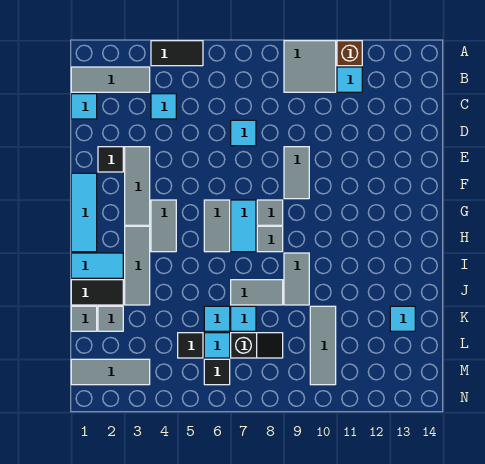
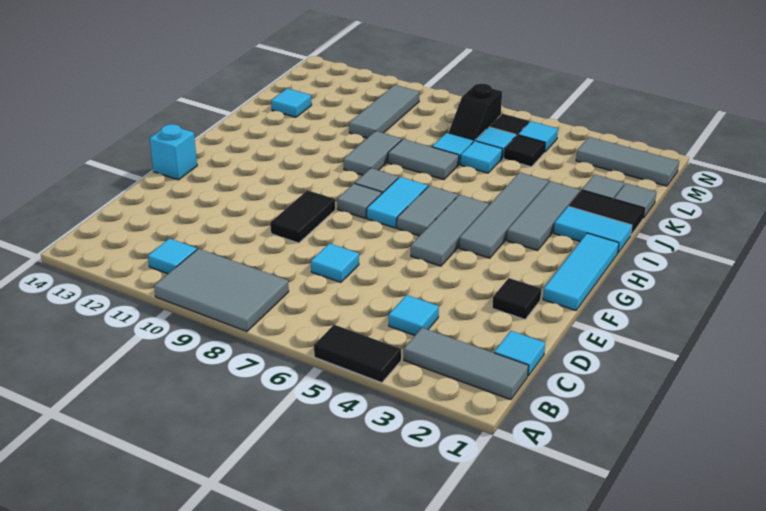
grey 2x2 tile [284,41,336,92] -> grey 2x3 tile [154,249,289,332]
brown 1x1 brick [337,41,362,66] -> none
grey 1x3 tile [125,147,150,225] -> grey 1x3 tile moved to [411,195,489,266]
grey 1x2 tile [284,147,309,199] -> black 1x2 tile [270,190,335,243]
none -> cyan 1x1 brick [149,124,197,180]
grey 1x2 tile [151,200,176,252] -> grey 1x4 tile [459,172,549,258]
black 1x2 slope [231,333,283,358] -> black 1x2 slope turned to [448,84,502,142]
none -> cyan 1x1 tile [518,121,558,152]

